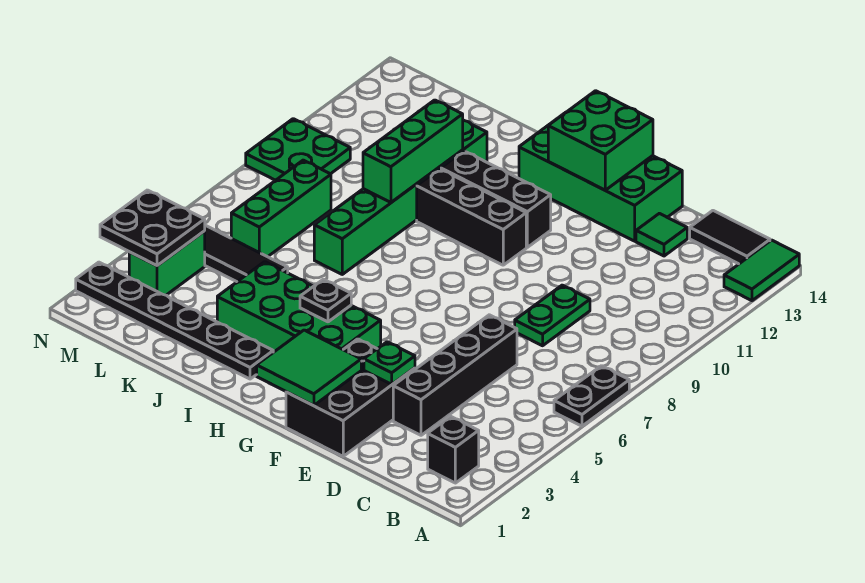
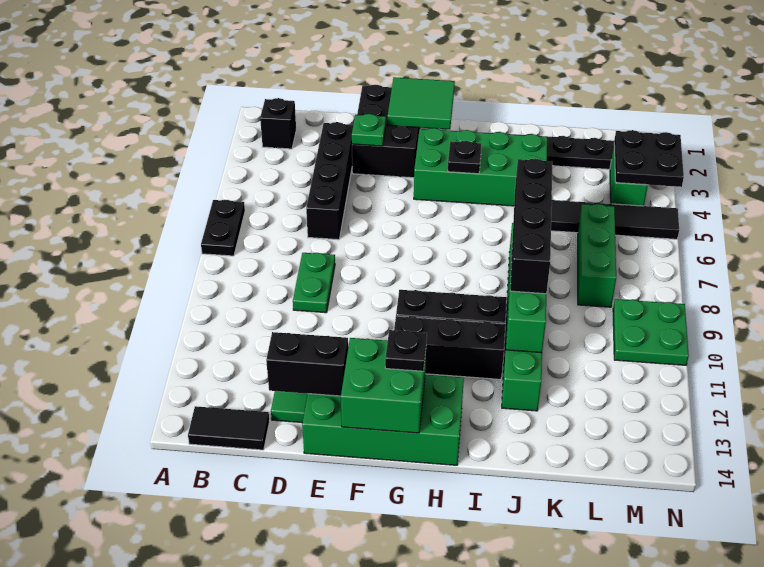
green 1x2 tile [724,240,799,301] -> none
none -> black 1x2 brick [266,332,348,396]
none -> black 1x1 plate [385,330,427,371]
none -> black 1x4 brick [510,159,552,294]

